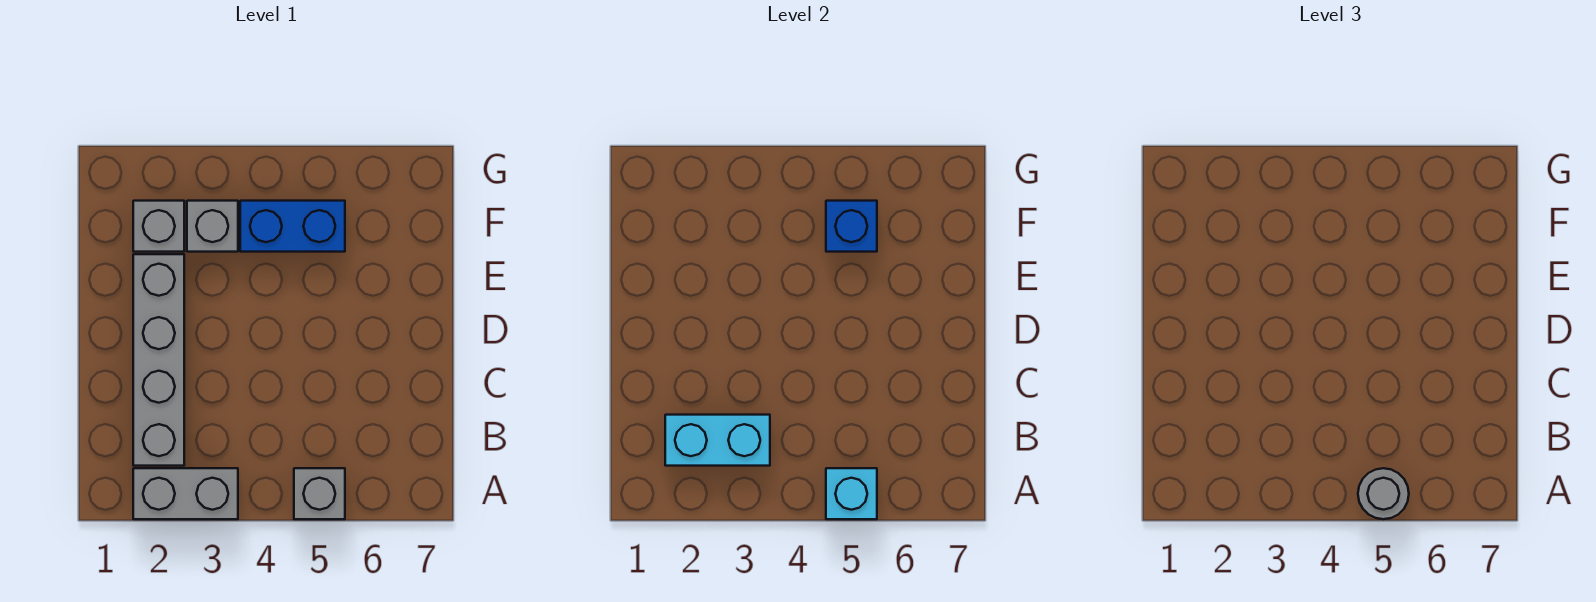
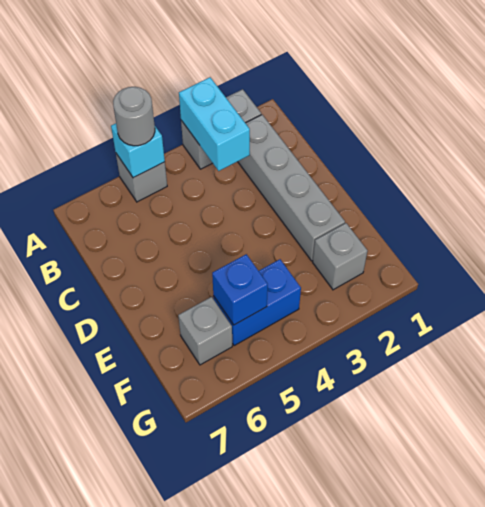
cyan 1x2 brick [665,415,770,466] -> cyan 1x2 brick turned to [179,77,250,171]
grey 1x1 brick [187,201,238,252] -> grey 1x1 brick moved to [178,297,232,365]

